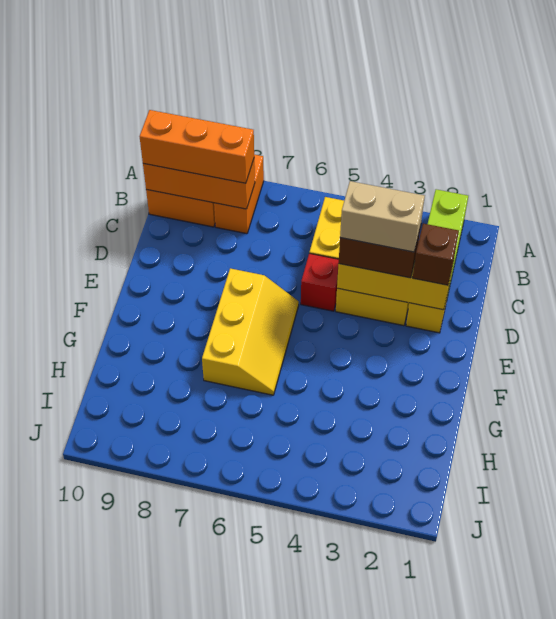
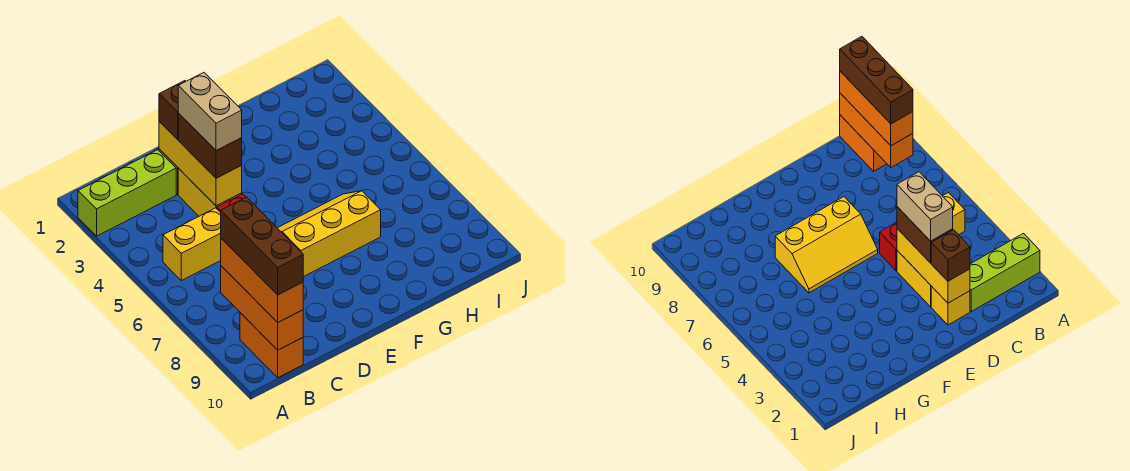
orange 1x2 brick [214,155,264,234] -> none
none -> brown 1x3 brick [221,197,303,295]

